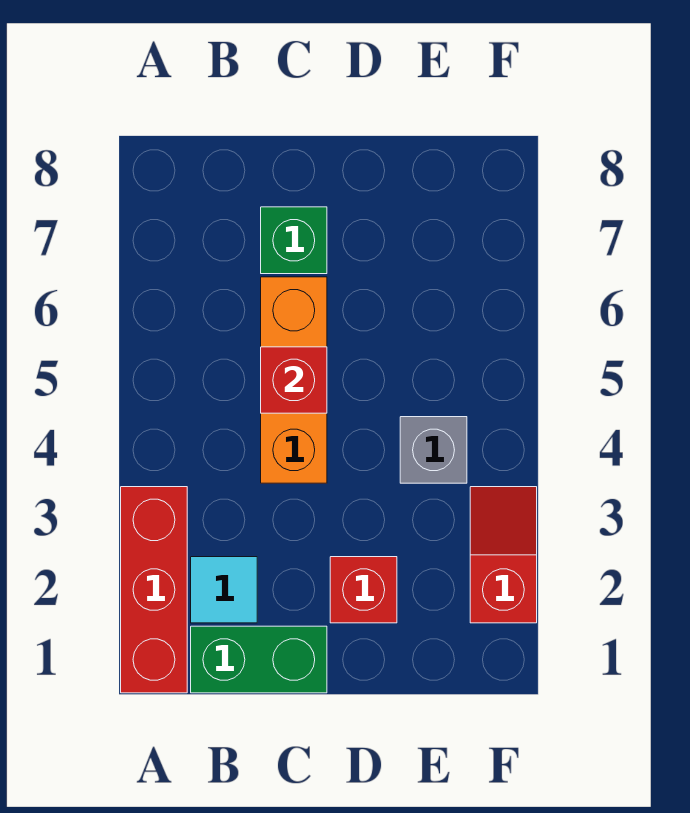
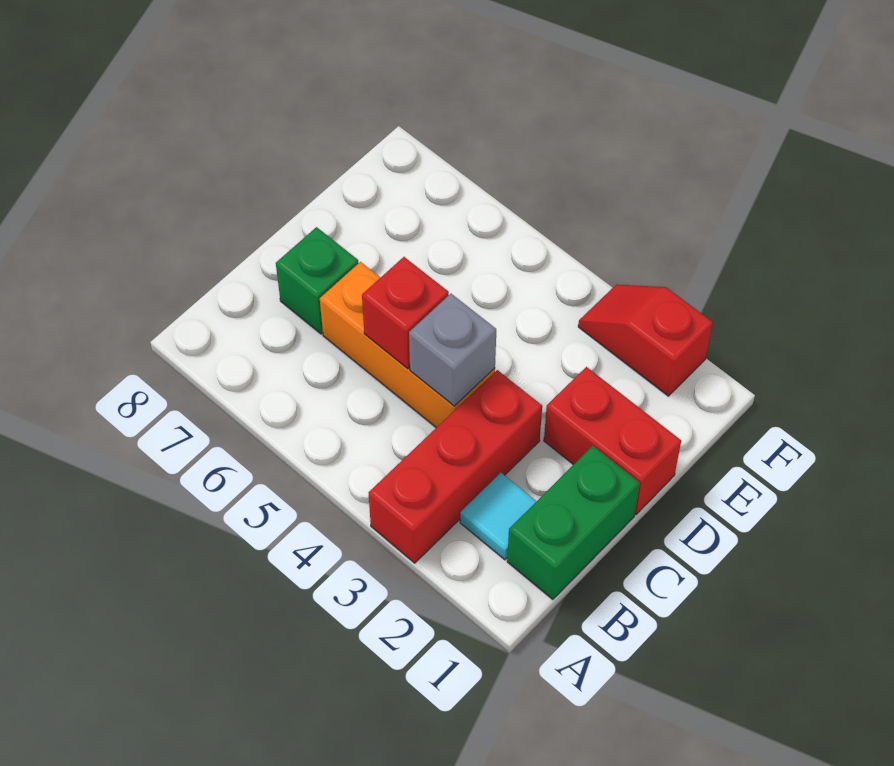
red 1x3 brick [121,487,187,693] -> red 1x3 brick turned to [369,370,542,563]
red 1x1 brick [330,557,397,623] -> red 1x2 brick [544,367,681,514]
grey 1x1 brick [400,417,467,483] -> grey 1x1 brick moved to [409,294,496,406]

